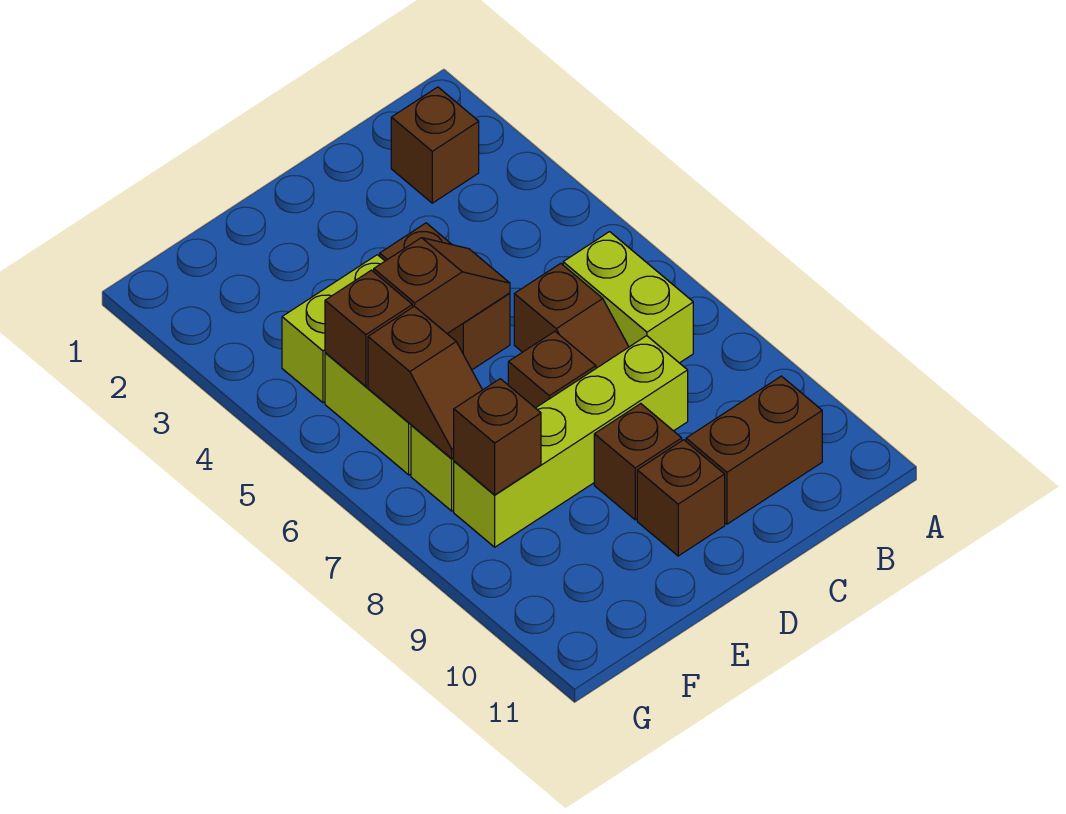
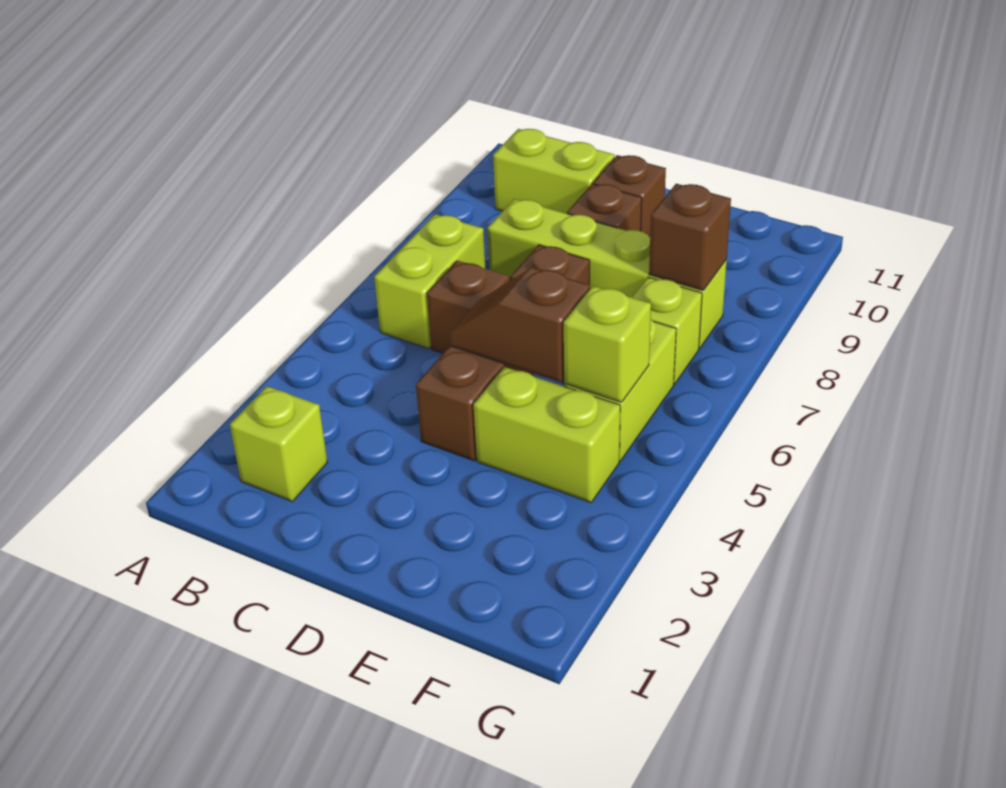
brown 1x1 brick [391,87,479,203] -> lime 1x1 brick [230,386,328,502]
brown 1x2 brick [686,376,822,524] -> lime 1x2 brick [493,129,615,214]
brown 1x1 brick [325,270,412,386] -> lime 1x1 brick [564,286,651,402]
brown 1x2 slope [368,306,482,459] -> none

